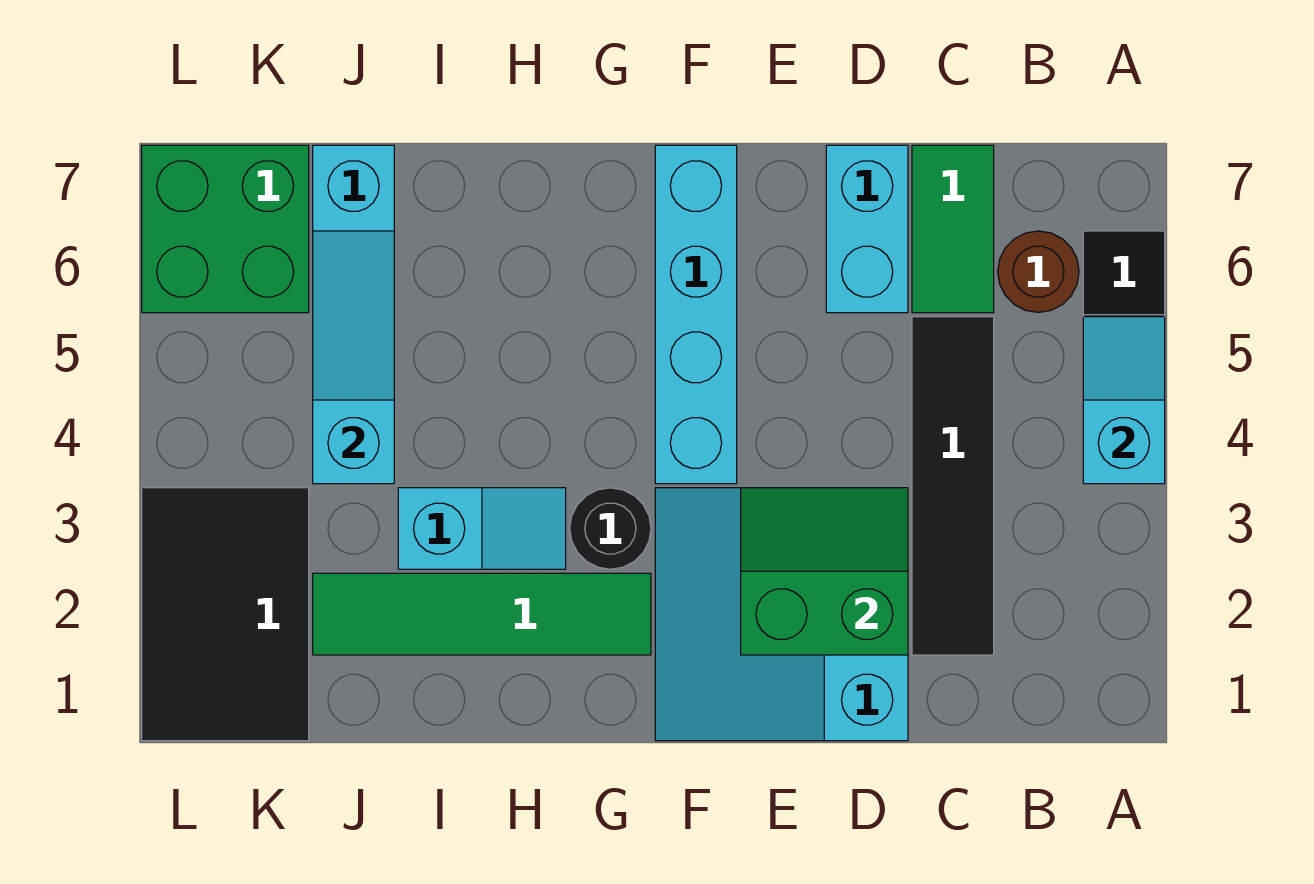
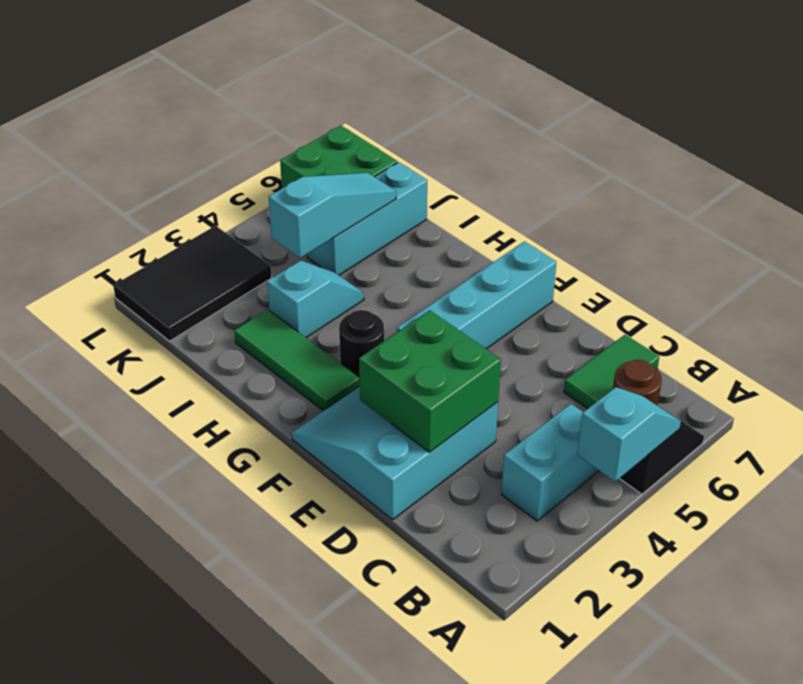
black 1x4 tile [912,317,994,655] -> none
green 2x2 slope [741,488,908,655] -> green 2x2 brick [359,310,501,452]
cyan 1x2 brick [826,145,908,313] -> cyan 1x2 brick moved to [501,404,599,521]
green 1x4 tile [313,573,651,655] -> green 1x3 tile [234,309,360,411]
cyan 1x2 slope [398,488,566,569] -> cyan 1x2 slope turned to [267,260,364,337]

